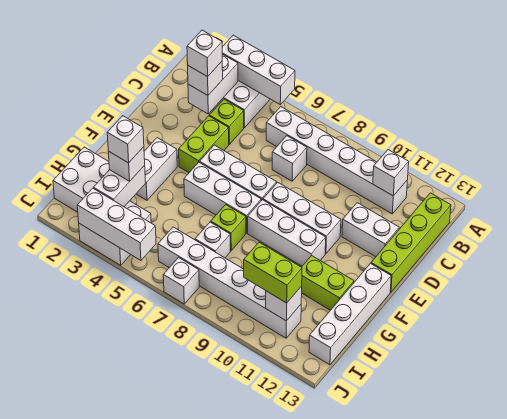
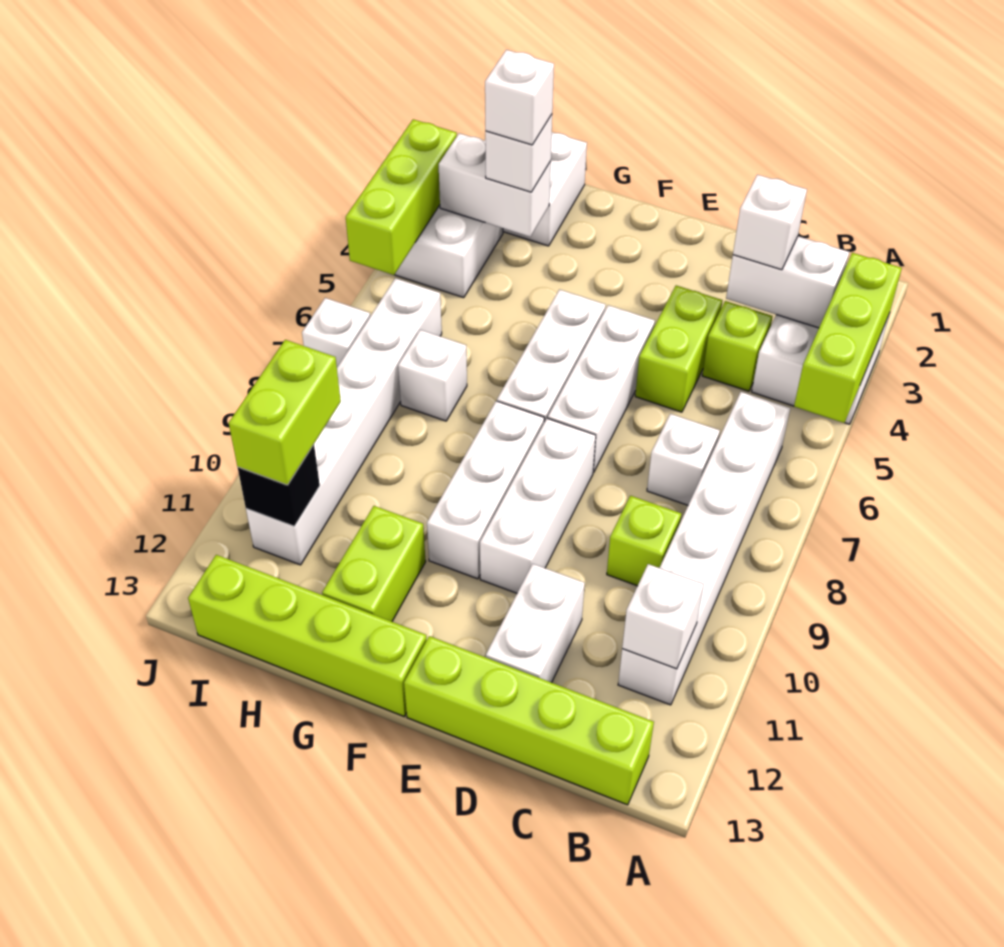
white 1x3 brick [222,35,295,105] -> lime 1x3 brick [794,253,902,423]
white 1x1 brick [187,30,222,77] -> none
lime 1x2 brick [179,116,229,173] -> lime 1x2 brick turned to [635,285,723,412]
white 1x2 brick [136,138,177,200] -> none
white 1x4 brick [309,264,391,365] -> lime 1x4 brick [188,555,427,716]
lime 1x1 brick [211,205,246,251] -> lime 1x1 brick moved to [607,496,681,586]
white 1x1 brick [266,286,302,321] -> black 1x1 brick [238,445,320,526]
white 1x3 brick [77,188,156,260] -> lime 1x3 brick [346,119,457,275]

